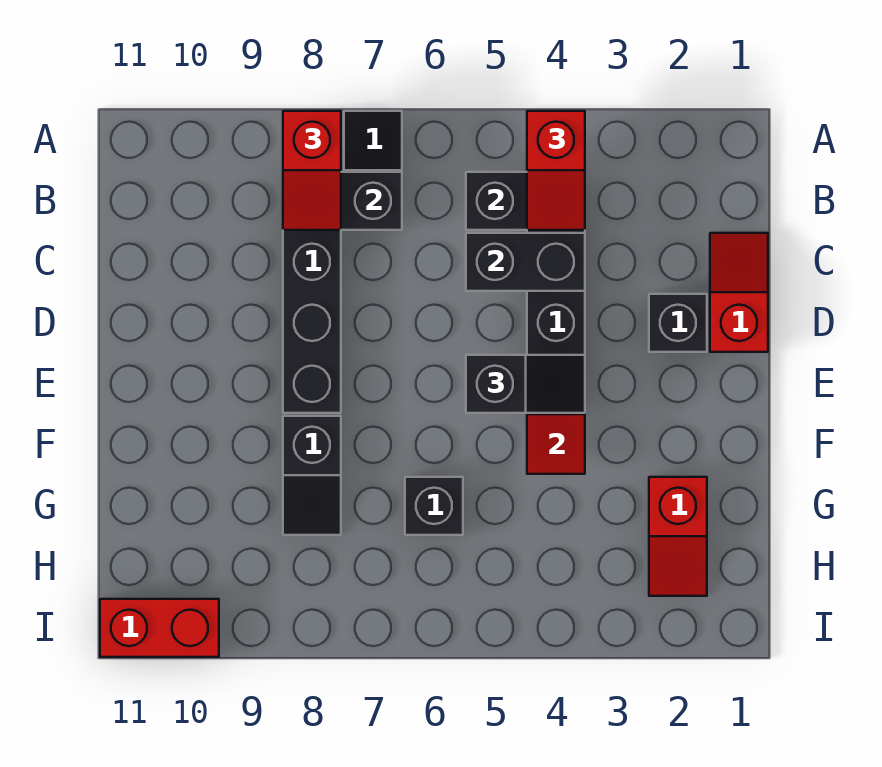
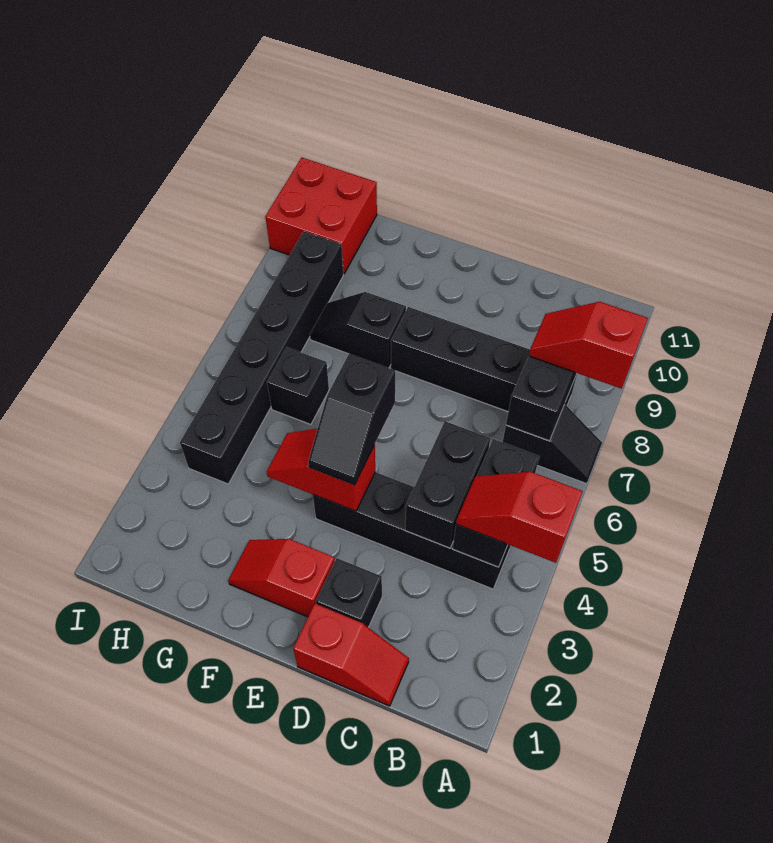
red 1x2 slope [649,477,707,596] -> red 1x2 slope moved to [228,539,335,617]
none -> black 1x6 brick [180,231,343,484]
red 1x2 brick [100,599,219,657] -> red 2x2 brick [265,157,377,274]

